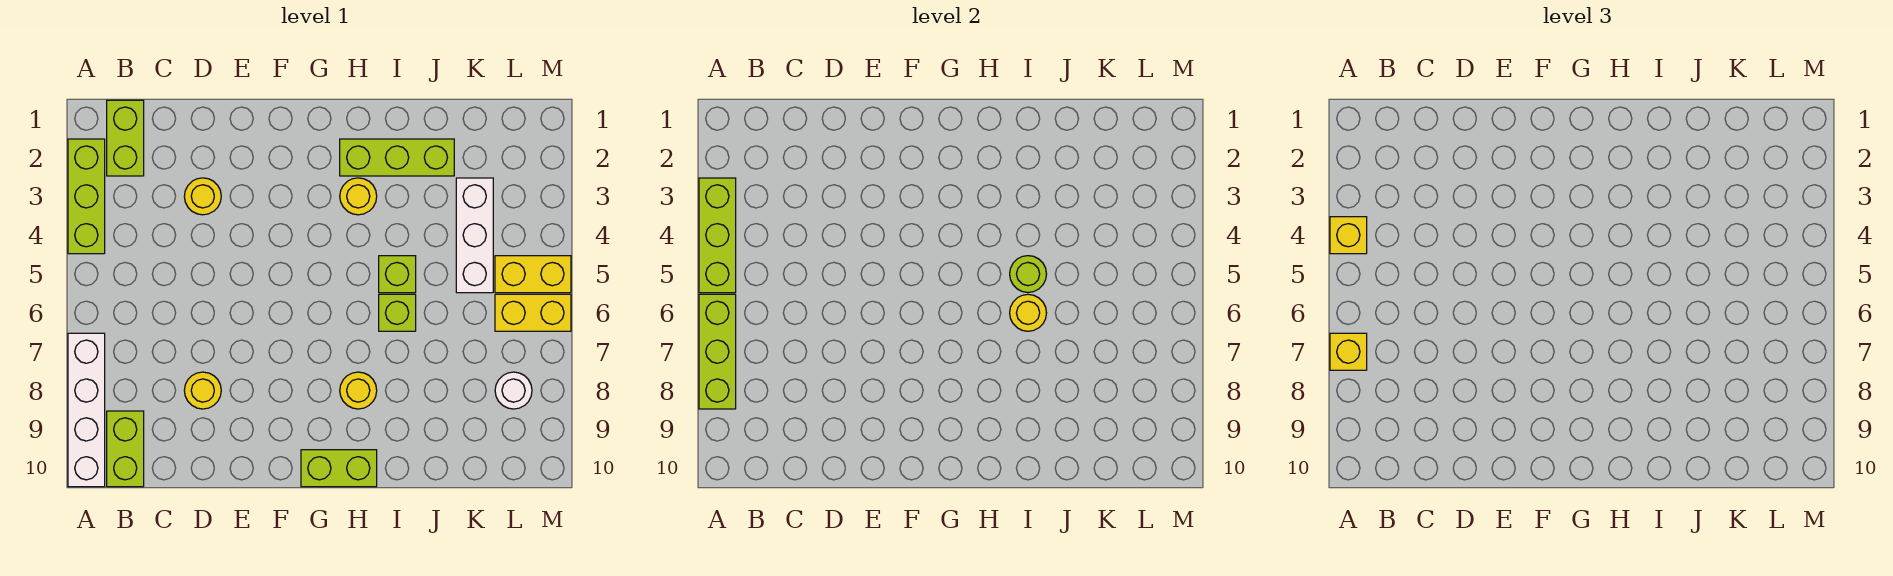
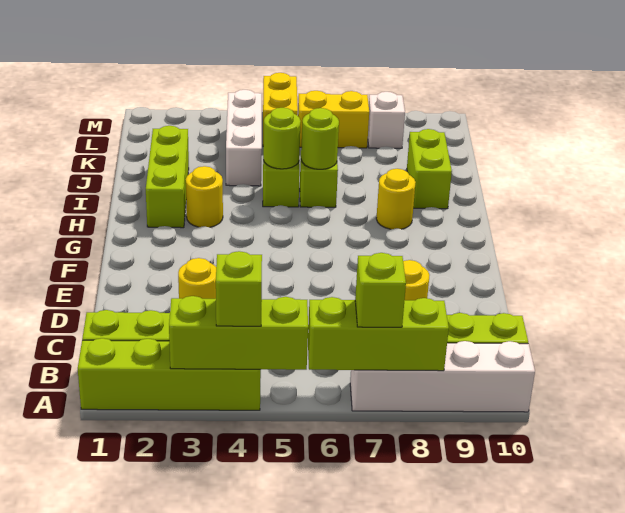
lime 1x3 brick [68,139,105,254] -> lime 1x4 brick [78,338,261,410]
yellow 1x1 brick [1330,217,1367,254] -> lime 1x1 brick [216,251,262,326]
yellow 1x1 brick [1330,333,1367,370] -> lime 1x1 brick [355,253,406,327]
lime 1x2 brick [301,450,377,487] -> lime 1x2 brick moved to [407,129,452,209]
yellow 1x1 round brick [1010,294,1046,331] -> lime 1x1 round brick [301,108,339,169]
white 1x3 brick [456,178,493,293] -> white 1x3 brick turned to [226,90,262,186]
yellow 1x2 brick [495,294,571,331] -> yellow 1x2 brick turned to [298,91,369,148]
white 1x1 round brick [495,372,532,409] -> white 1x1 brick [368,92,405,148]

